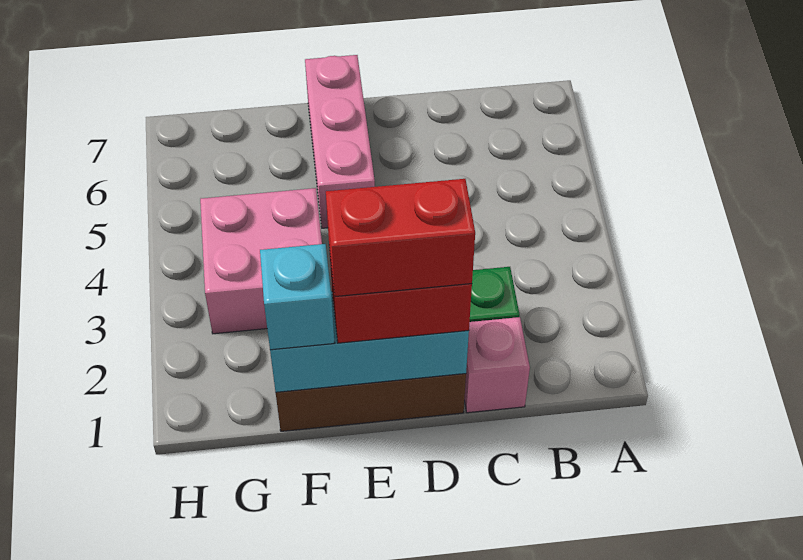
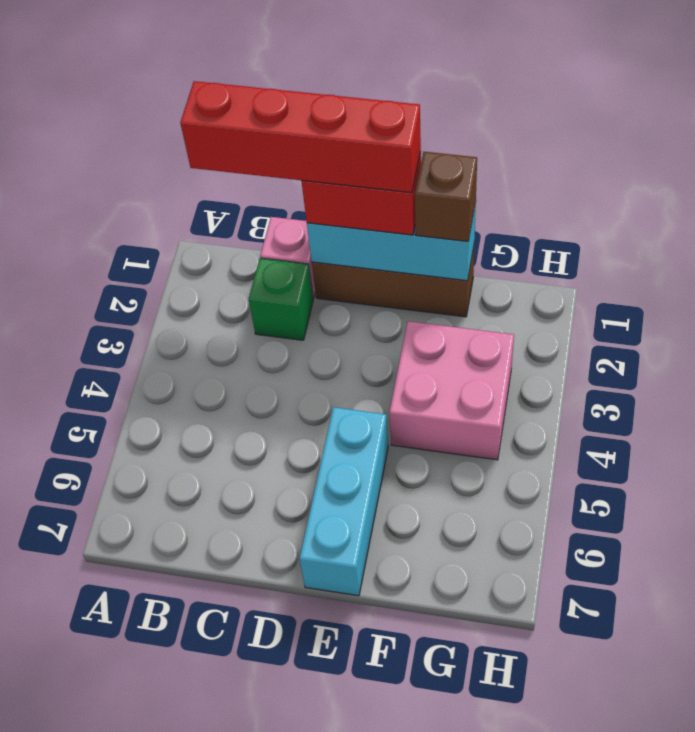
red 1x2 brick [326,179,475,297] -> red 1x4 brick [180,81,421,193]
pink 1x3 brick [305,55,375,228] -> cyan 1x3 brick [300,407,388,596]
cyan 1x1 brick [260,244,334,350] -> brown 1x1 brick [415,152,477,241]

